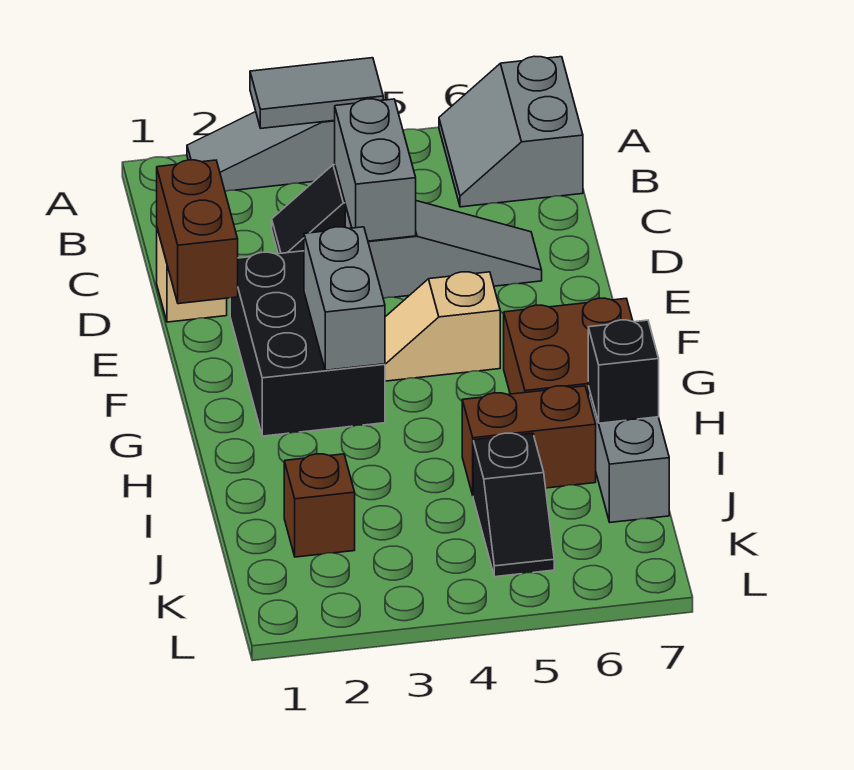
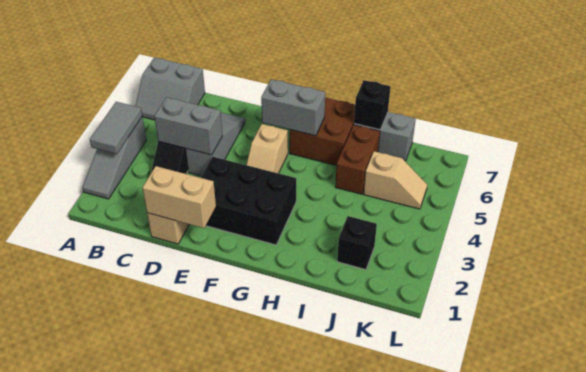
brown 1x2 brick [157,160,238,304] -> tan 1x2 brick [143,166,216,228]
grey 1x2 brick [304,227,385,370] -> grey 1x2 brick moved to [261,79,325,136]
brown 1x1 brick [284,454,355,557] -> black 1x1 brick [337,216,377,270]
black 1x2 slope [473,433,554,577] -> tan 1x2 slope [364,151,427,209]

